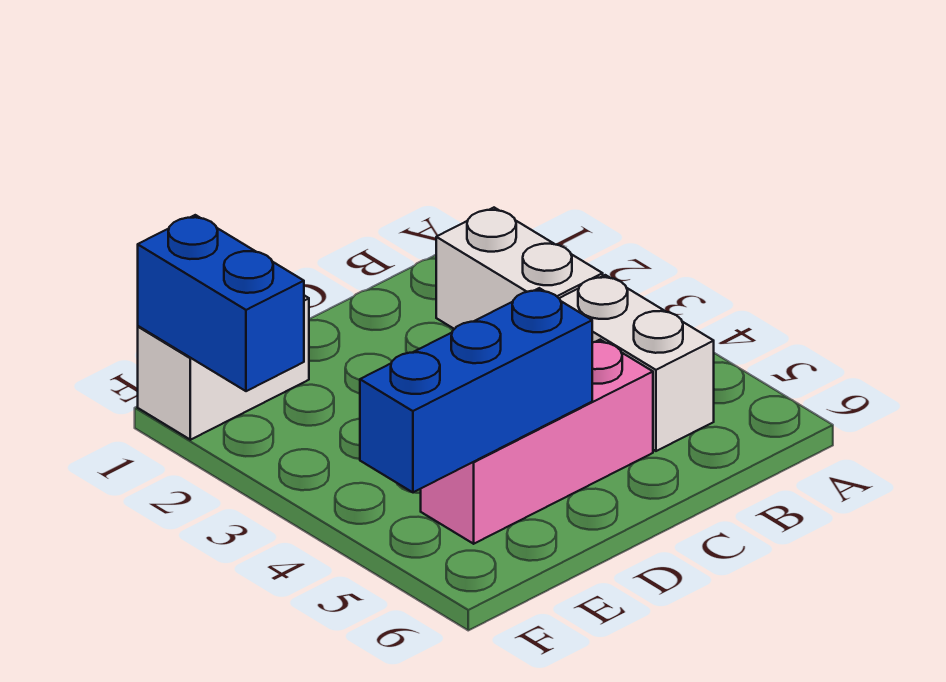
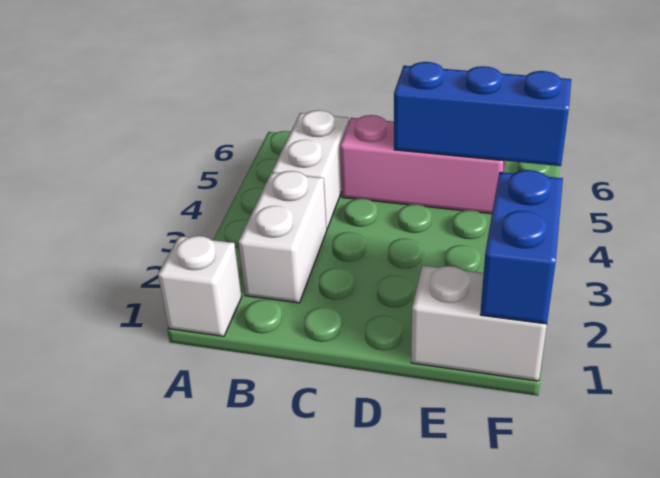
none -> white 1x1 brick [158,236,242,336]

